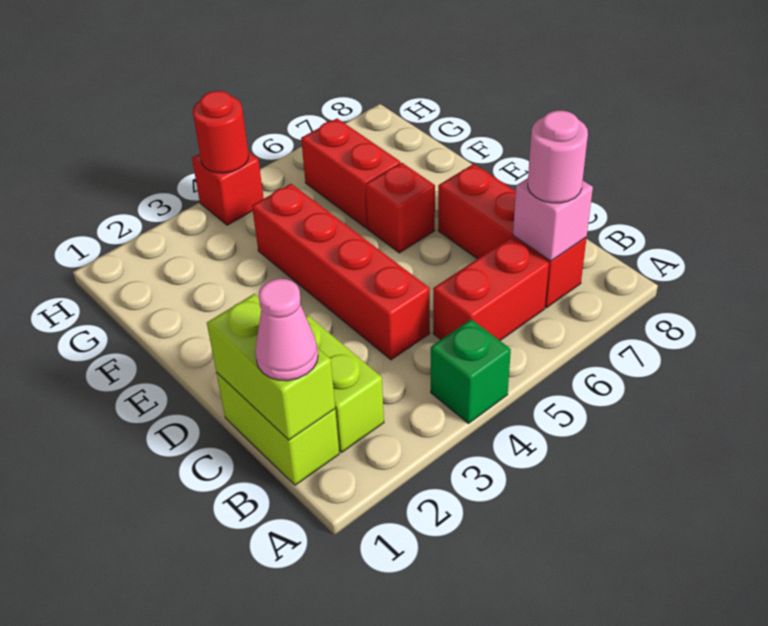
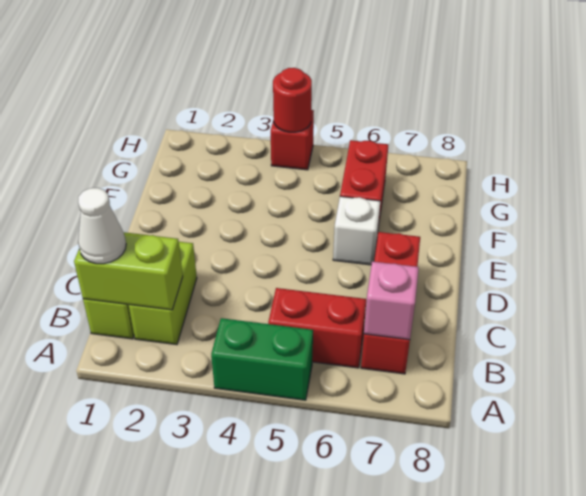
green 1x1 brick [431,319,511,424] -> green 1x2 brick [211,318,313,400]
lime 1x2 brick [207,294,335,440] -> lime 1x2 brick turned to [74,232,183,310]
pink 1x1 cone [255,279,318,381] -> white 1x1 cone [78,188,126,264]
pink 1x1 round brick [528,111,588,203] -> none
red 1x4 brick [252,184,430,360] -> none
red 1x1 brick [365,163,435,253] -> white 1x1 brick [333,196,380,265]

